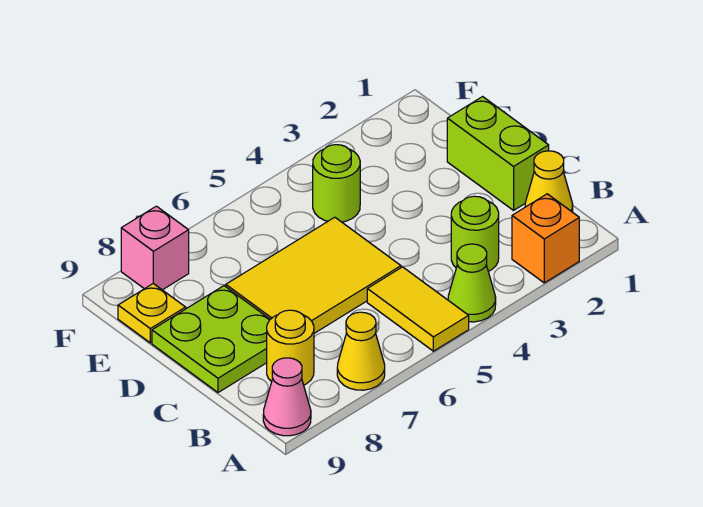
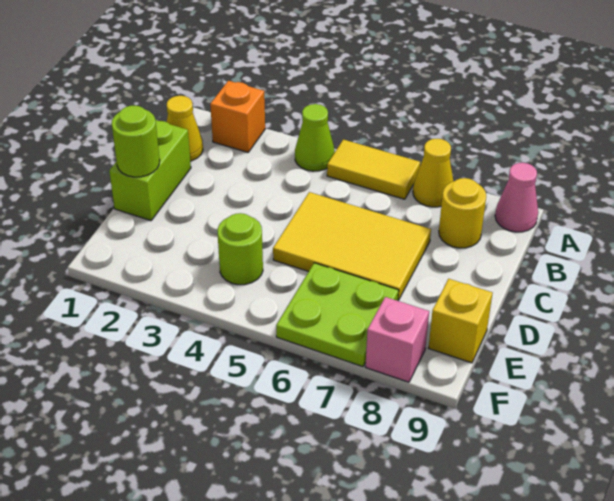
yellow 1x2 tile [367,267,469,351] -> yellow 1x2 tile turned to [327,139,420,199]
lime 1x1 round brick [451,196,499,271] -> lime 1x1 round brick moved to [112,106,160,177]
lime 2x2 plate [152,286,270,393] -> lime 2x2 plate moved to [276,263,399,367]
yellow 1x1 plate [118,284,186,343] -> yellow 1x1 brick [429,279,492,363]

